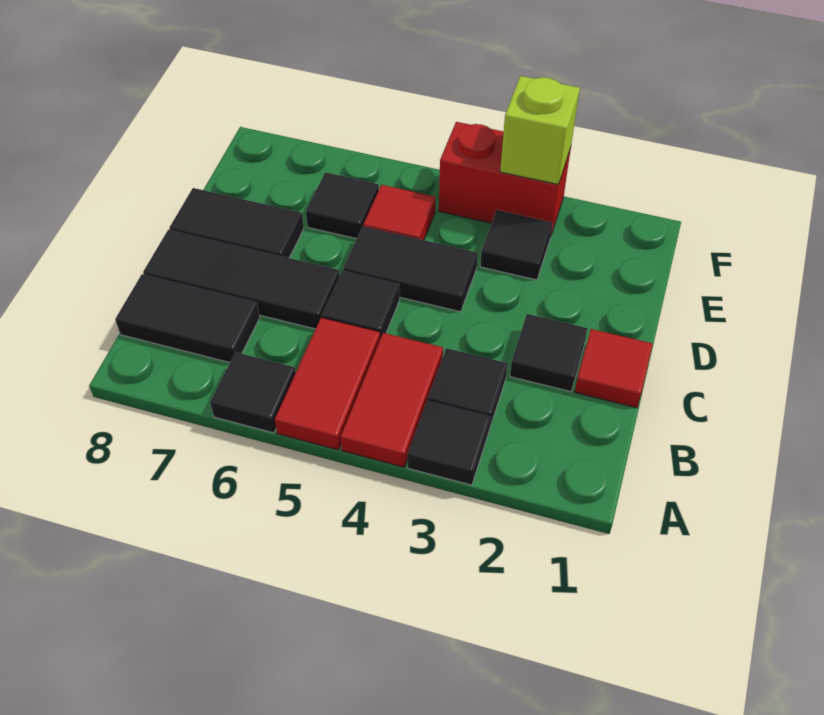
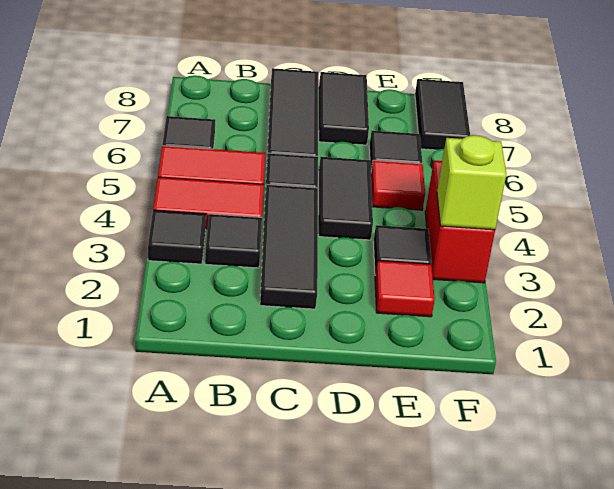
black 1x2 tile [115,274,260,362] -> black 1x2 tile moved to [415,79,470,150]
red 1x1 tile [575,329,653,408] -> red 1x1 tile moved to [375,261,435,317]
black 1x1 tile [510,314,588,392] -> black 1x3 tile [260,184,318,309]

